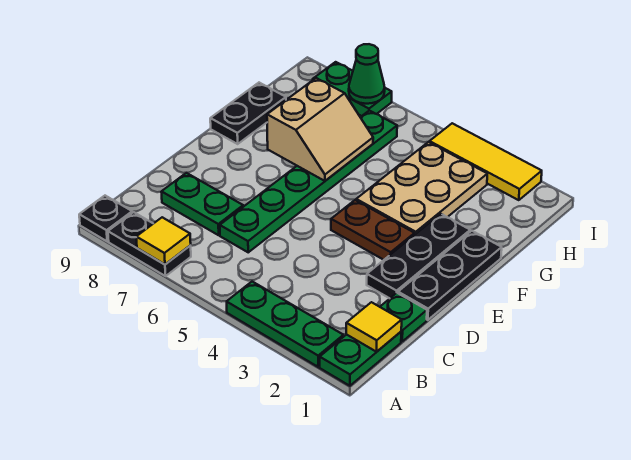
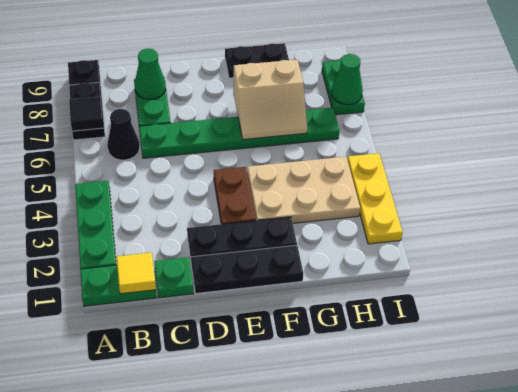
yellow 1x1 tile [136,217,191,264] -> black 1x1 tile [69,96,104,131]
none -> black 1x1 cone [107,109,140,160]
none -> green 1x1 cone [134,49,166,99]
yellow 1x3 tile [430,123,542,200] -> yellow 1x3 plate [348,153,403,244]

